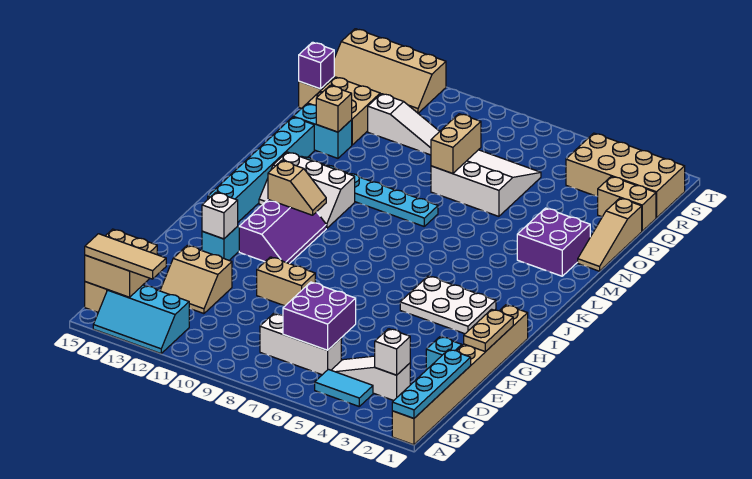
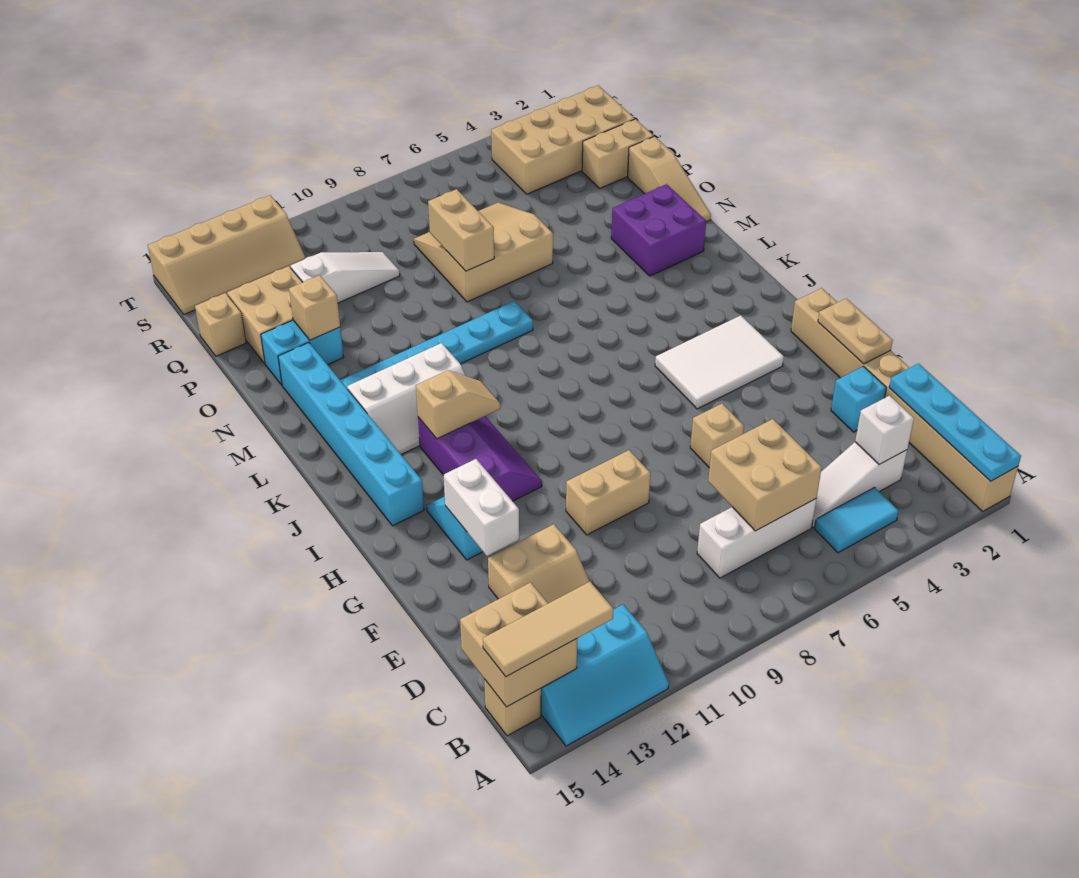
purple 2x2 brick [283,282,356,350] -> tan 2x2 brick [708,419,822,531]
none -> tan 1x1 brick [690,404,744,468]
white 1x1 brick [202,192,238,239] -> white 1x2 brick [444,459,519,556]
white 2x3 plate [400,276,496,334] -> white 2x3 tile [655,315,784,409]
white 3x3 slope [431,150,541,216] -> tan 3x3 slope [414,202,553,302]
purple 1x1 brick [299,42,334,89] -> none

